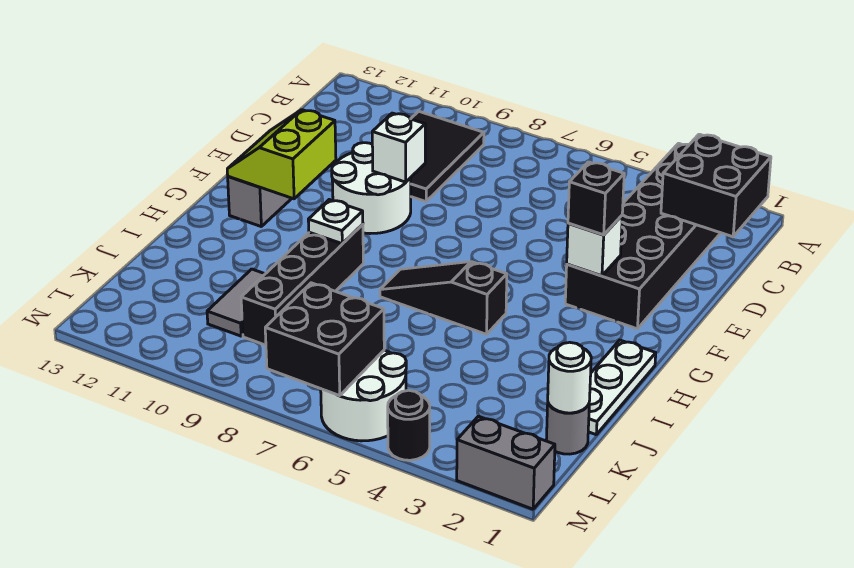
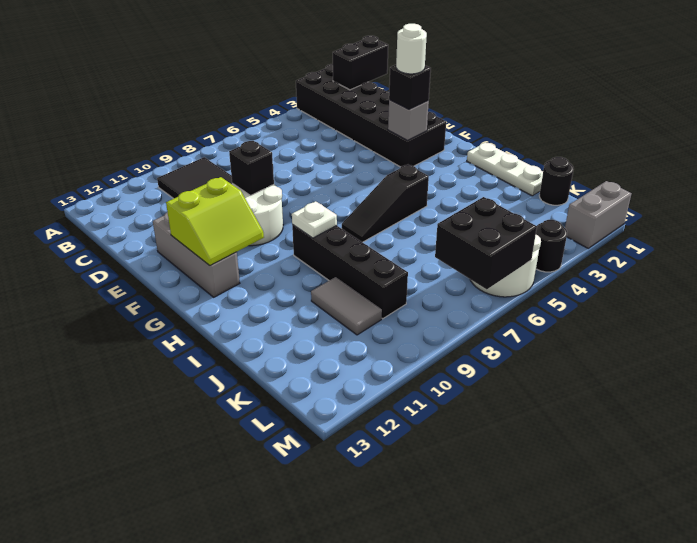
black 2x2 brick [661,134,771,237] -> black 1x2 brick [333,36,388,90]
white 1x1 brick [372,113,425,182] -> black 1x1 brick [229,141,274,195]
white 1x1 brick [567,216,622,276] -> grey 1x1 brick [388,100,429,141]
lime 2x2 slope [227,110,336,199] -> lime 2x2 slope turned to [166,177,264,266]
grey 1x1 round brick [546,403,589,454] -> black 1x1 round brick [539,157,574,205]
white 1x1 round brick [548,342,591,413] -> white 1x1 round brick moved to [396,24,427,74]

